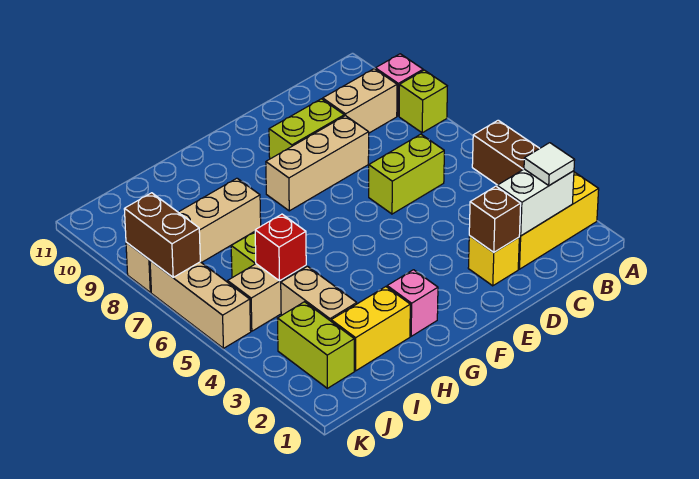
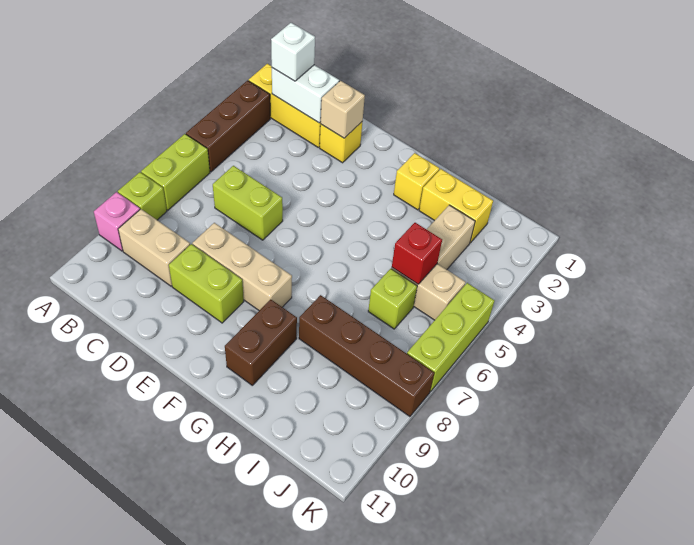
white 1x1 tile [524,143,575,185] -> white 1x1 brick [271,23,315,81]
brown 1x1 brick [469,186,521,252] -> tan 1x1 brick [321,81,365,138]
pink 1x1 brick [387,270,438,336] -> yellow 1x1 brick [394,153,440,210]
tan 1x4 brick [126,178,261,292] -> brown 1x4 brick [299,295,434,417]
lime 1x2 brick [278,302,354,388] -> lime 1x2 brick moved to [141,134,210,210]
tan 1x3 brick [150,261,251,348] -> lime 1x3 brick [407,283,495,391]
brown 1x2 brick [124,193,200,277] -> brown 1x2 brick moved to [225,299,297,385]

